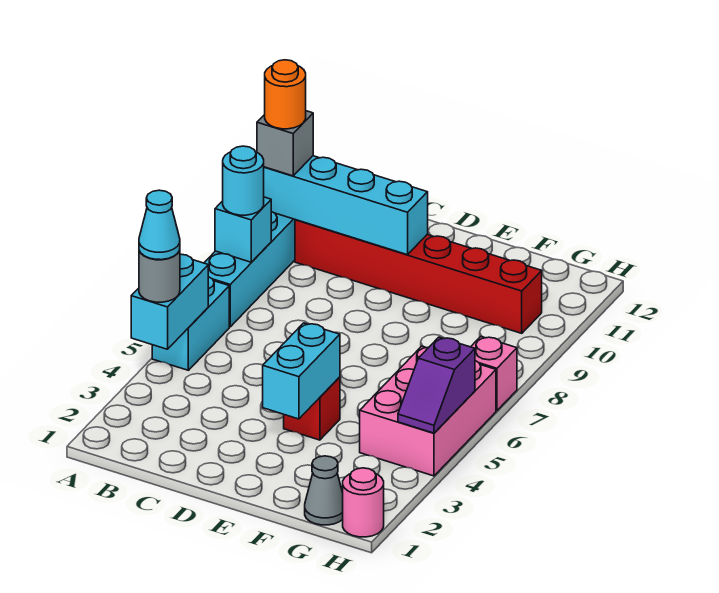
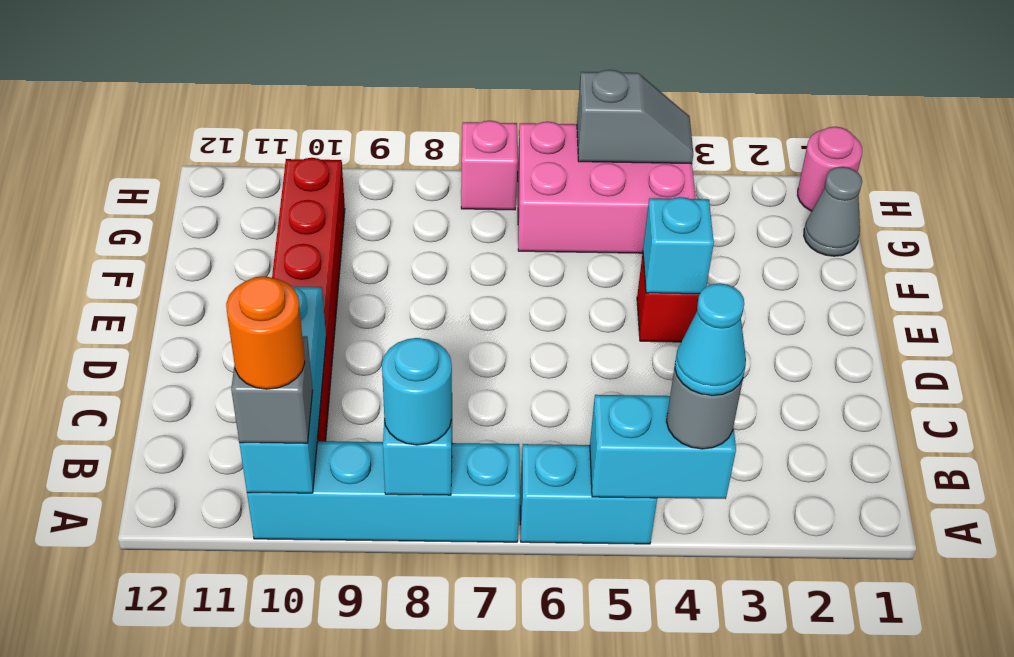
cyan 1x4 brick [264,156,428,255] -> cyan 1x3 brick [239,286,326,493]
cyan 1x2 brick [263,323,340,419] -> cyan 1x1 brick [643,197,714,294]
purple 1x2 slope [398,337,475,433] -> grey 1x2 slope [577,70,693,164]

